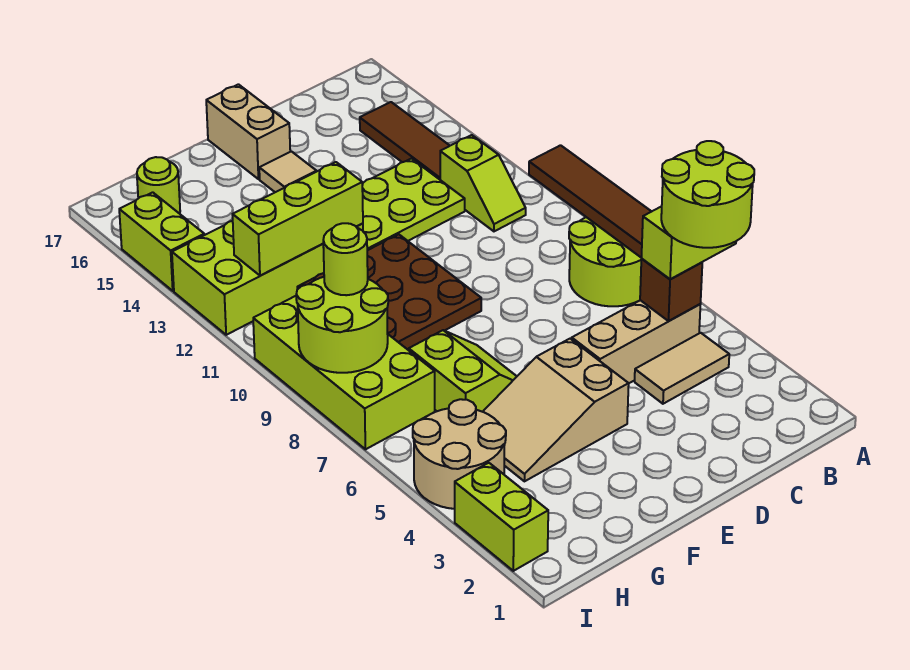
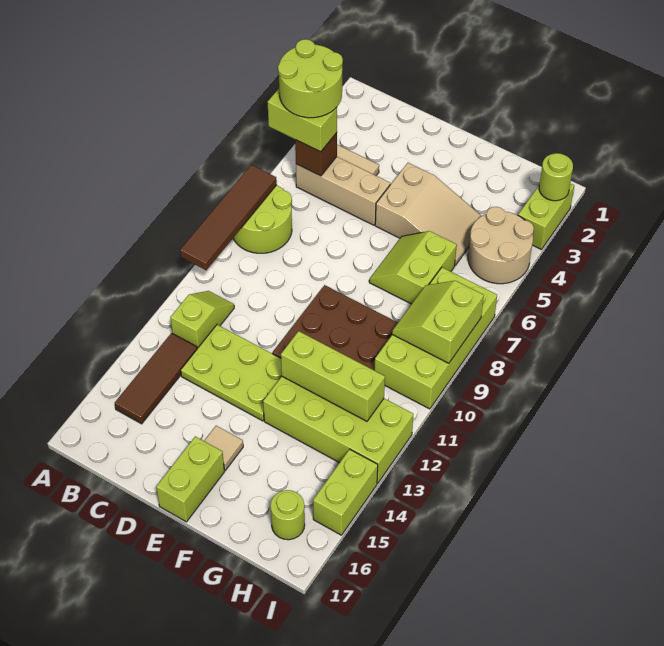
tan 1x2 brick [206,84,290,179] -> lime 1x2 brick [156,436,224,522]
lime 2x2 round brick [296,277,388,373] -> lime 2x2 slope [392,281,484,363]
lime 1x1 round brick [323,223,368,295] -> lime 1x1 round brick moved to [539,153,573,201]

